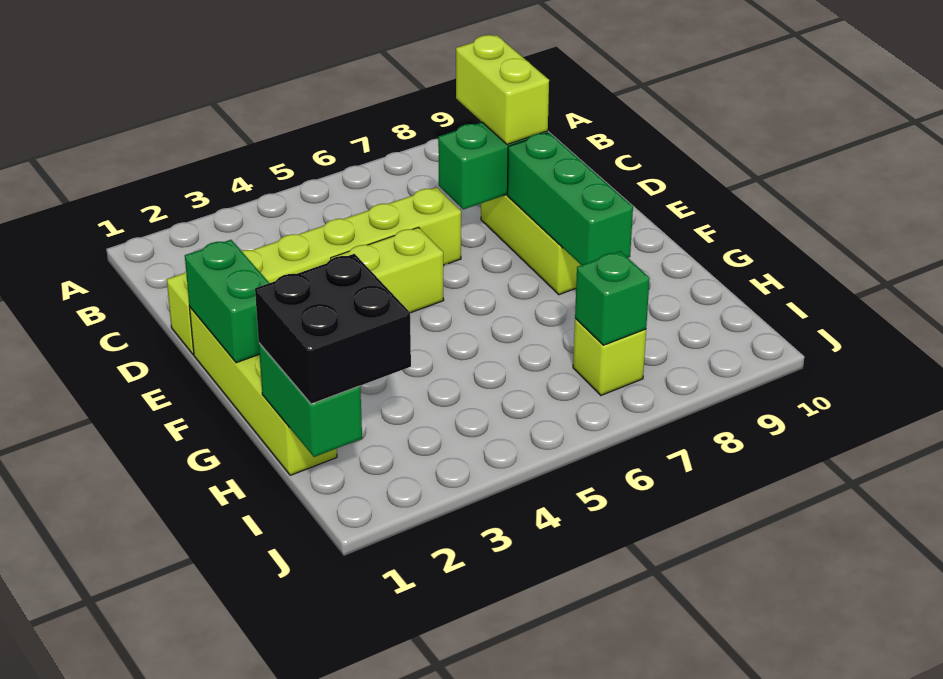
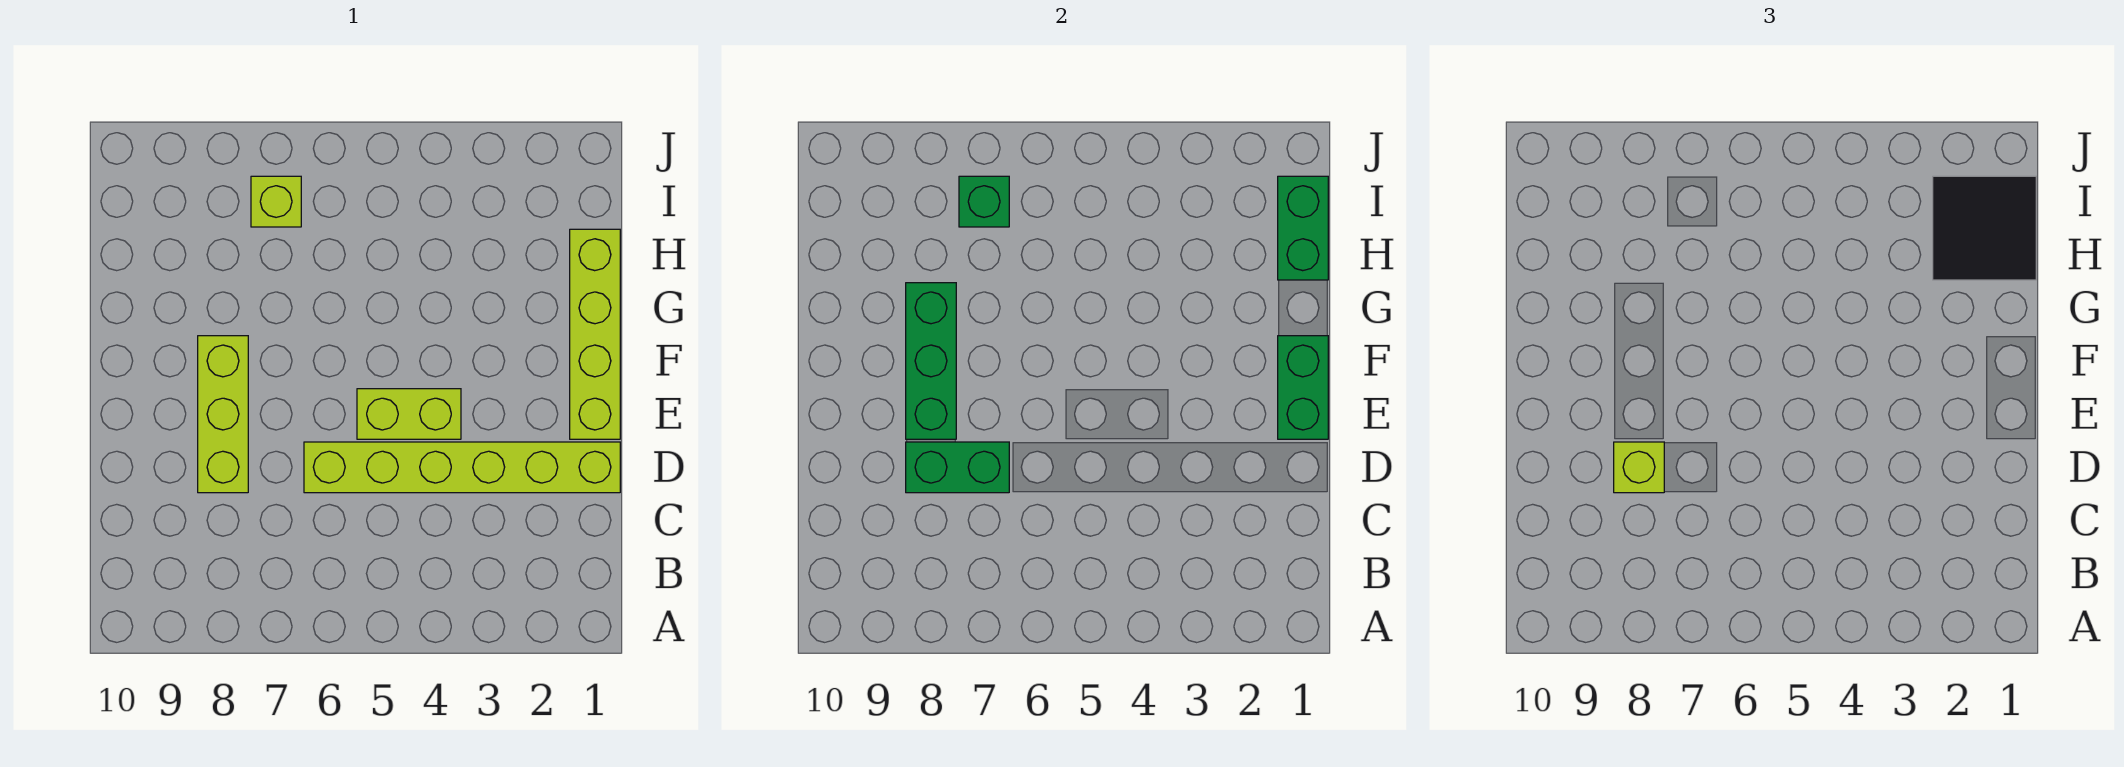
lime 1x2 brick [456,35,549,144] -> lime 1x1 brick [1614,442,1664,493]
black 2x2 brick [255,254,411,404] -> black 2x2 tile [1933,176,2036,280]

